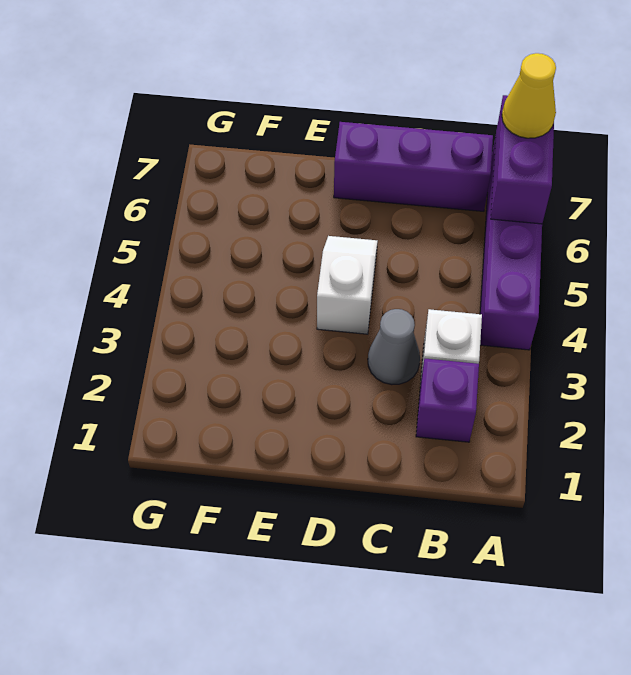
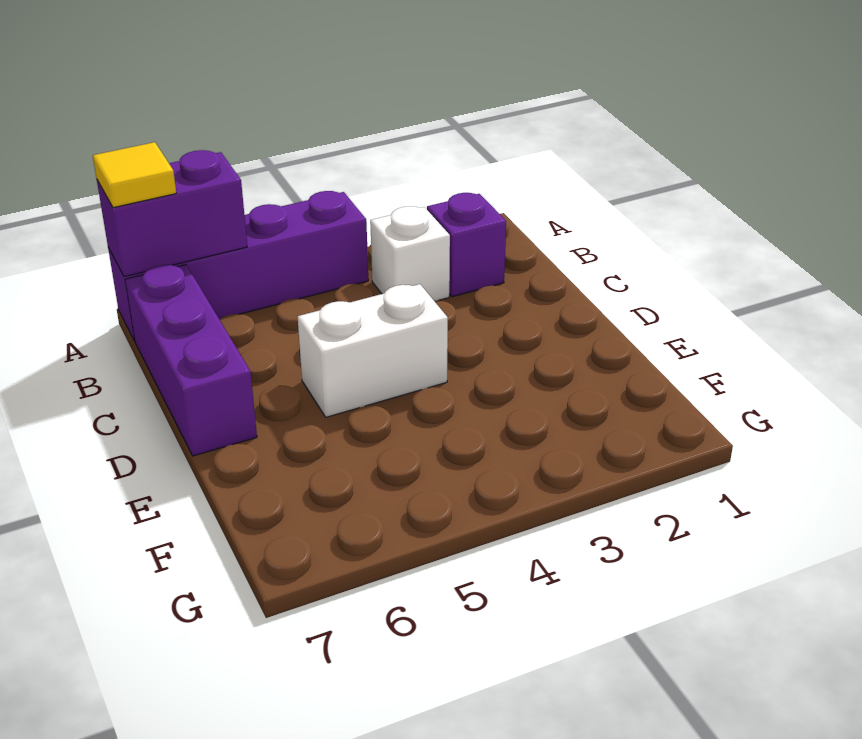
yellow 1x1 cone [502,53,556,138] -> yellow 1x1 tile [93,142,176,208]
grey 1x1 cone [368,309,420,385] -> none
white 1x2 slope [317,236,378,334] -> white 1x2 brick [298,284,448,417]

